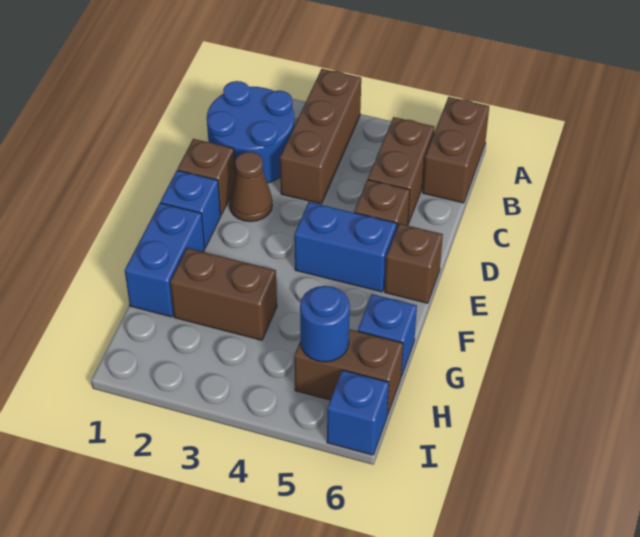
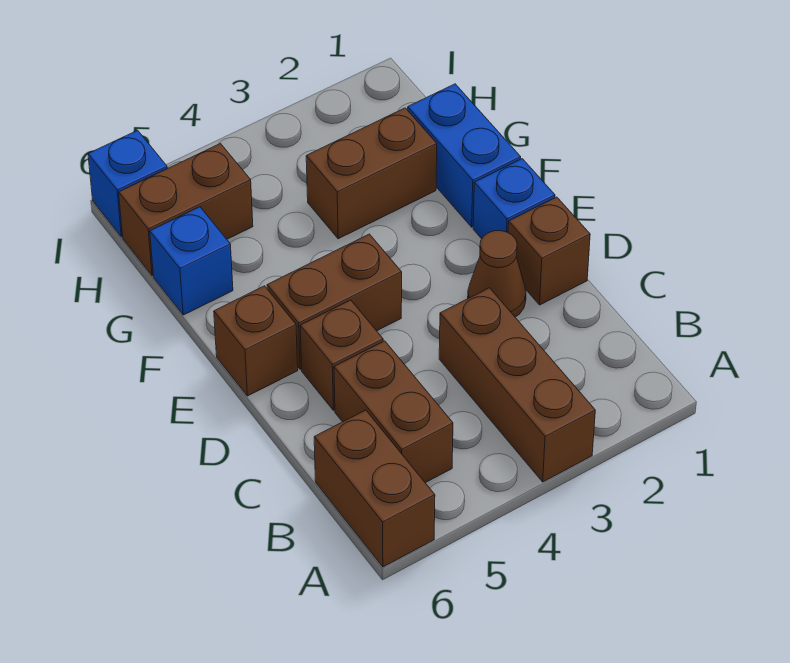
blue 2x2 round brick [207,81,295,183] -> none
blue 1x2 brick [294,202,397,292] -> brown 1x2 brick [267,234,402,369]
blue 1x1 round brick [300,286,350,362] -> none

